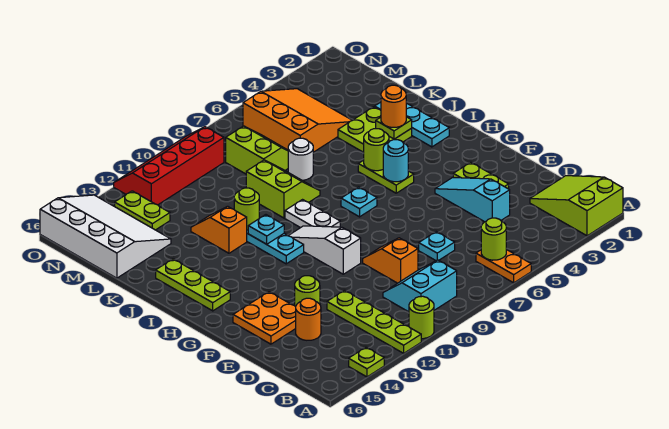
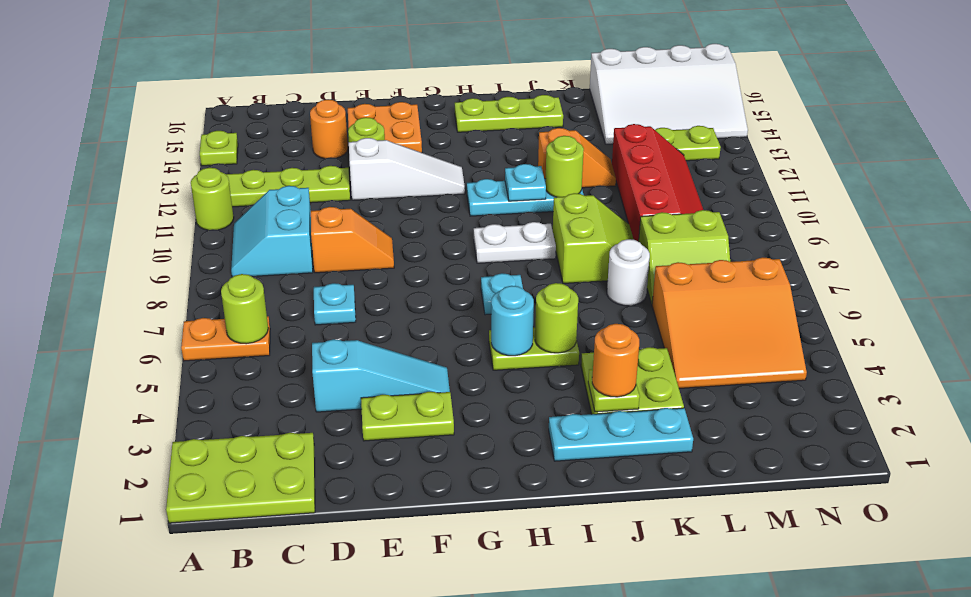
lime 2x3 slope [530,176,623,236] -> lime 2x3 plate [166,433,315,523]
cyan 2x2 slope [383,260,457,312] -> cyan 2x2 slope turned to [231,186,313,277]
white 1x3 slope [288,226,361,274] -> white 1x3 slope moved to [349,138,465,200]
lime 2x2 slope [246,160,320,218] -> lime 2x2 slope turned to [553,193,634,283]
red 2x4 slope [114,127,224,205] -> red 2x4 slope moved to [612,124,703,242]

